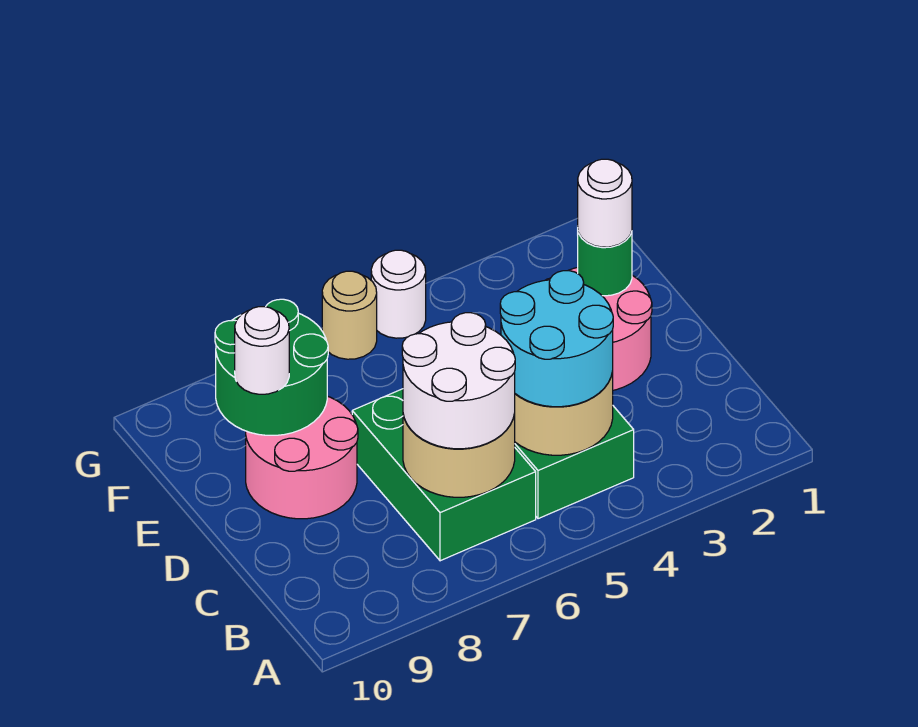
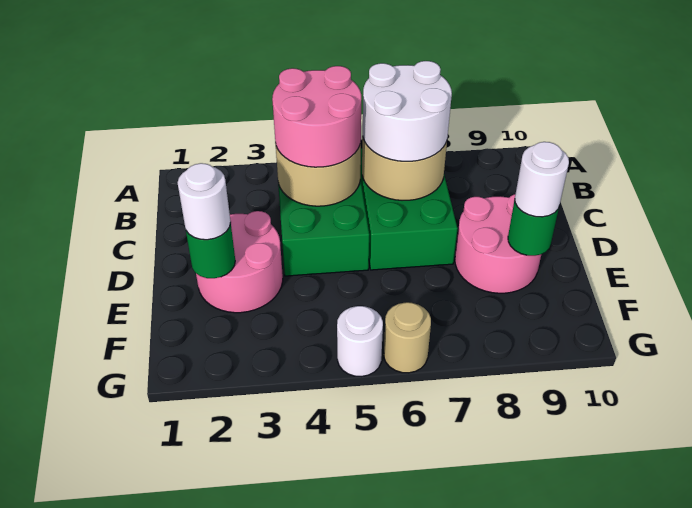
cyan 2x2 round brick [500,271,613,407] -> pink 2x2 round brick [272,66,361,167]
green 2x2 round brick [215,299,328,435] -> green 1x1 round brick [508,200,559,256]

